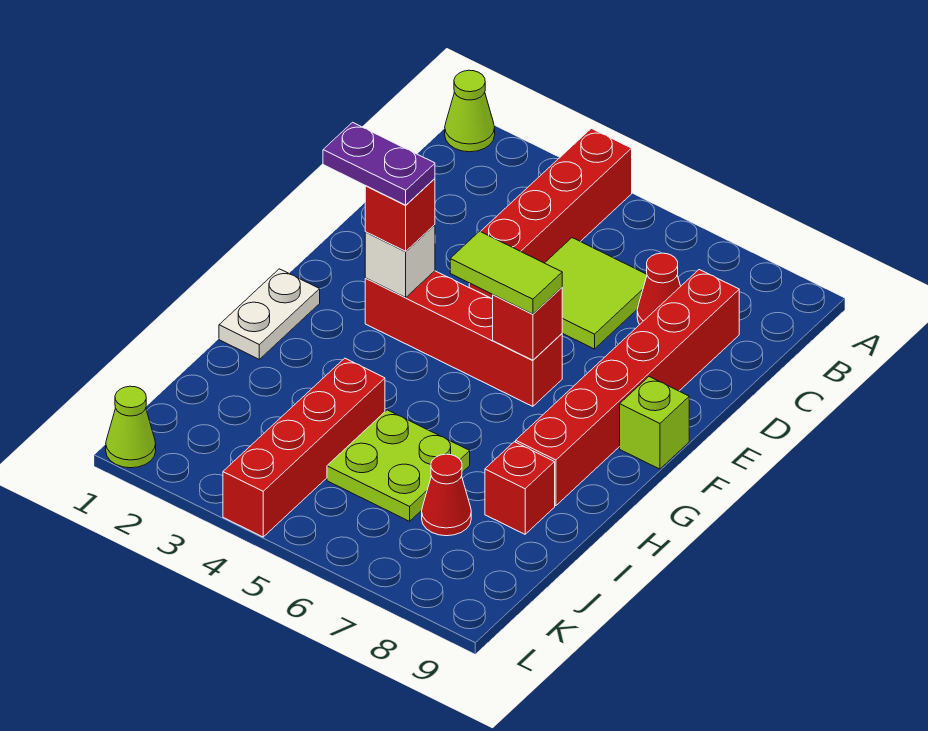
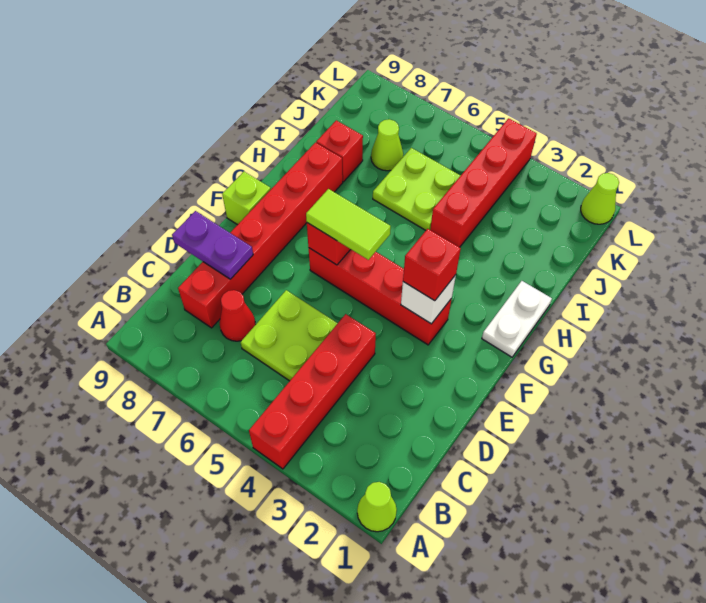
lime 2x2 tile [545,238,647,349] -> lime 2x2 plate [241,290,338,381]
purple 1x2 plate [323,122,435,205] -> purple 1x2 plate moved to [172,211,253,279]
red 1x1 cone [422,454,471,536] -> lime 1x1 cone [371,119,403,171]

